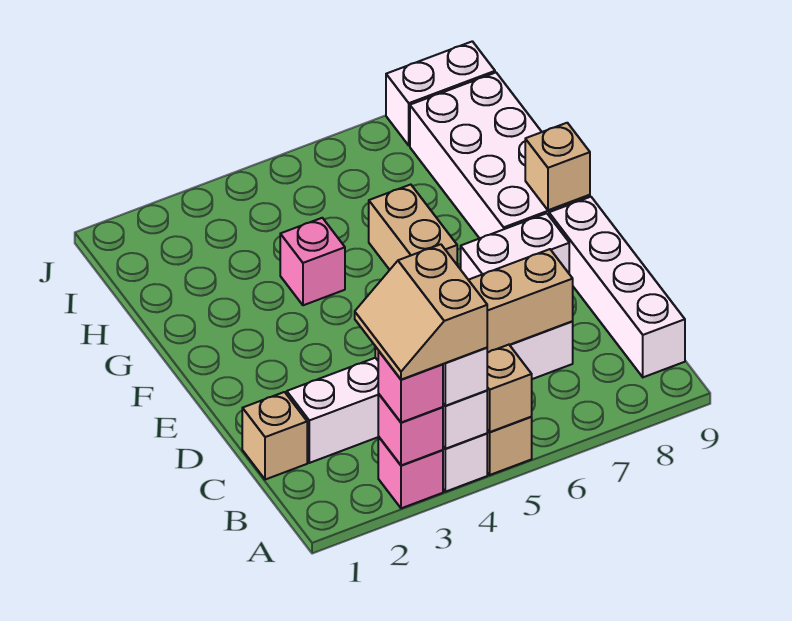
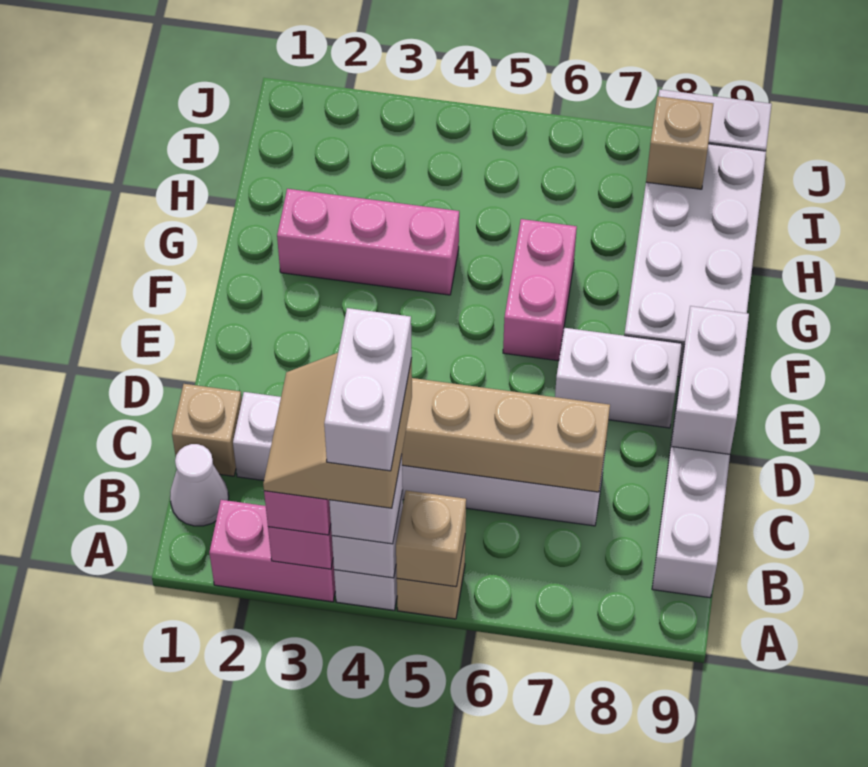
pink 1x1 brick [378,437,443,508] -> pink 1x2 brick [209,500,335,602]
none -> white 1x2 brick [324,308,412,471]
none -> white 1x1 cone [170,444,229,526]
none -> white 1x2 brick [671,306,749,454]
tan 1x2 brick [369,185,457,270] -> pink 1x2 brick [503,219,577,361]
tan 1x1 brick [525,123,590,210] -> tan 1x1 brick moved to [646,96,713,189]
pink 1x1 brick [280,218,345,305] -> pink 1x3 brick [277,189,459,295]

